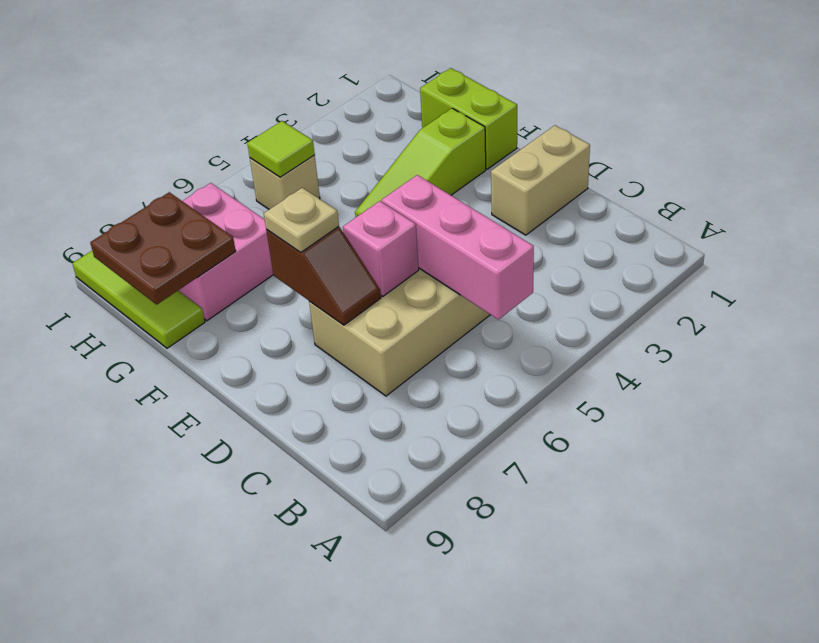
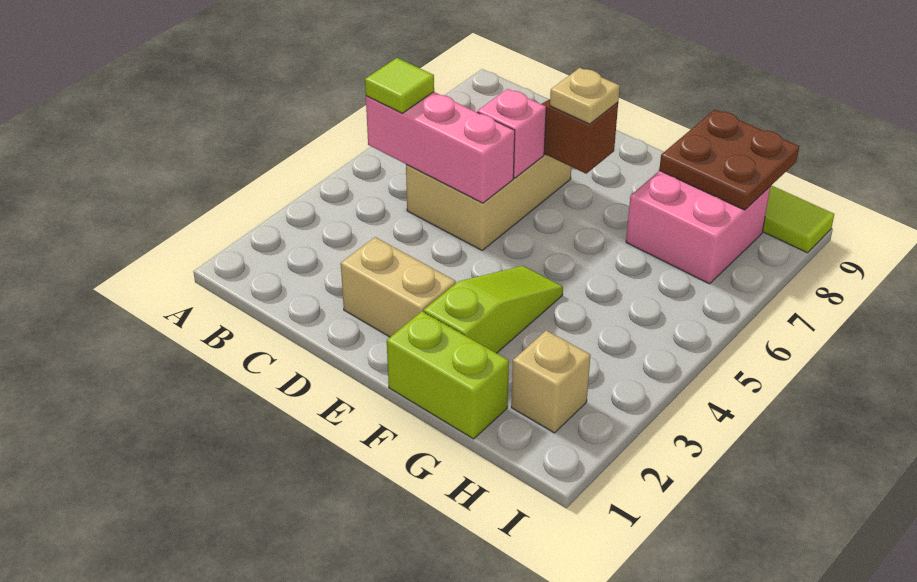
tan 1x2 brick [491,125,590,235] -> tan 1x2 brick turned to [341,237,456,337]
tan 1x1 brick [250,155,320,209] -> tan 1x1 brick moved to [511,330,590,433]
lime 1x1 tile [247,121,315,177] -> lime 1x1 tile moved to [365,58,434,113]

